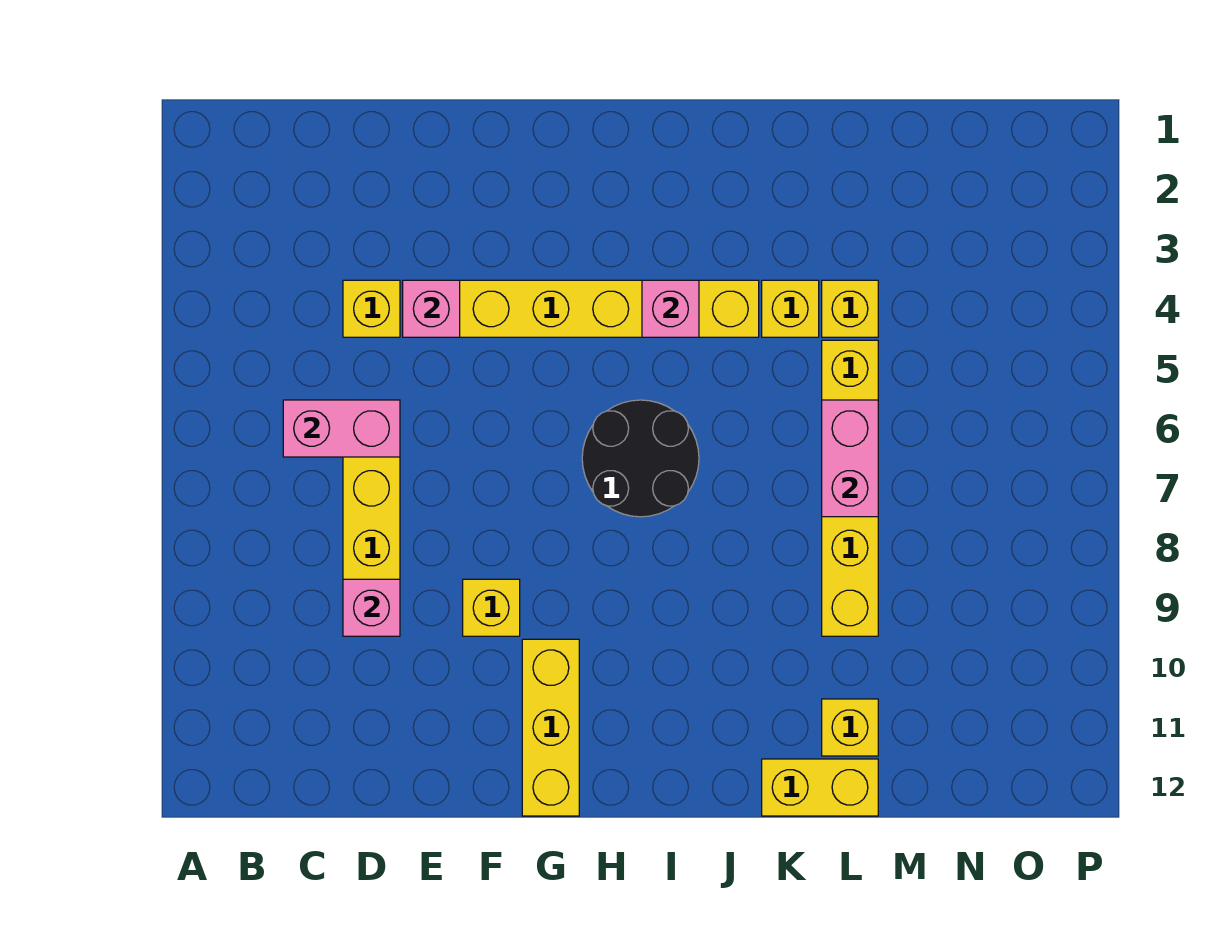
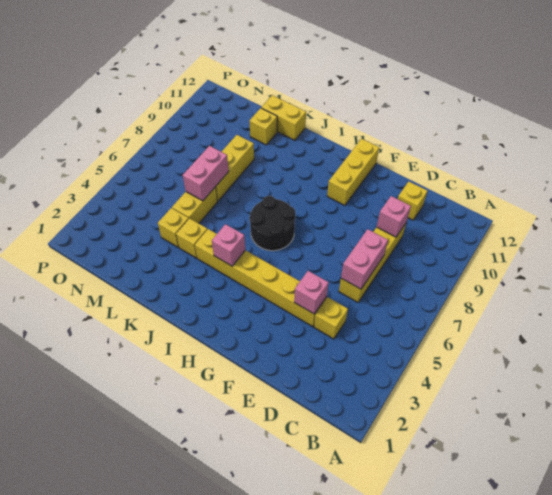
pink 1x2 brick [283,400,400,457] -> pink 1x2 brick turned to [341,229,388,289]
yellow 1x1 brick [463,579,520,636] -> yellow 1x1 brick moved to [398,182,427,220]

